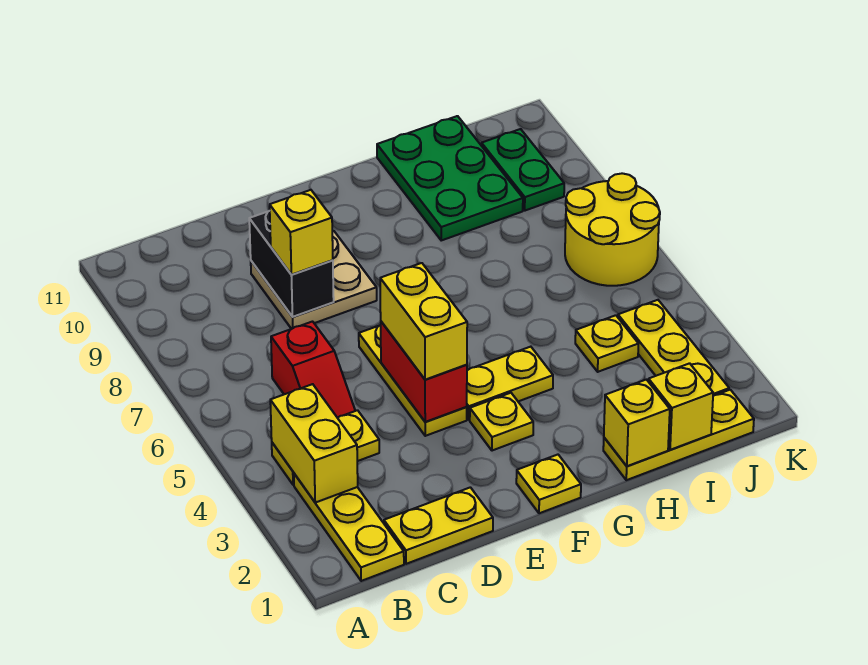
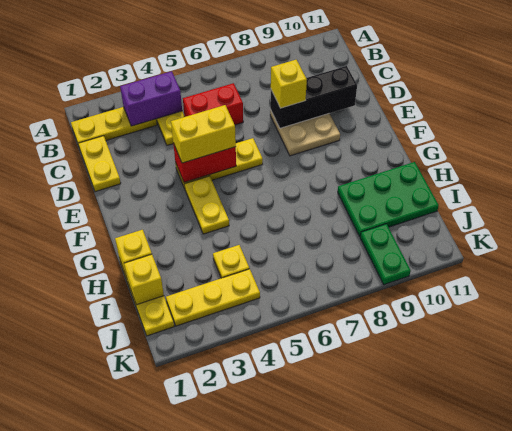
yellow 1x2 brick [270,384,358,503] -> purple 1x2 brick [120,71,182,126]
red 1x2 slope [271,322,355,418] -> red 1x2 brick [183,83,243,125]
black 1x2 brick [249,211,334,317] -> black 1x3 brick [270,66,357,128]
yellow 1x1 plate [516,455,581,513] -> none
yellow 1x1 plate [470,393,533,451] -> none
yellow 2x2 round brick [565,173,660,286] -> none
green 1x2 plate [481,129,564,211] -> green 1x2 plate turned to [360,224,411,285]

